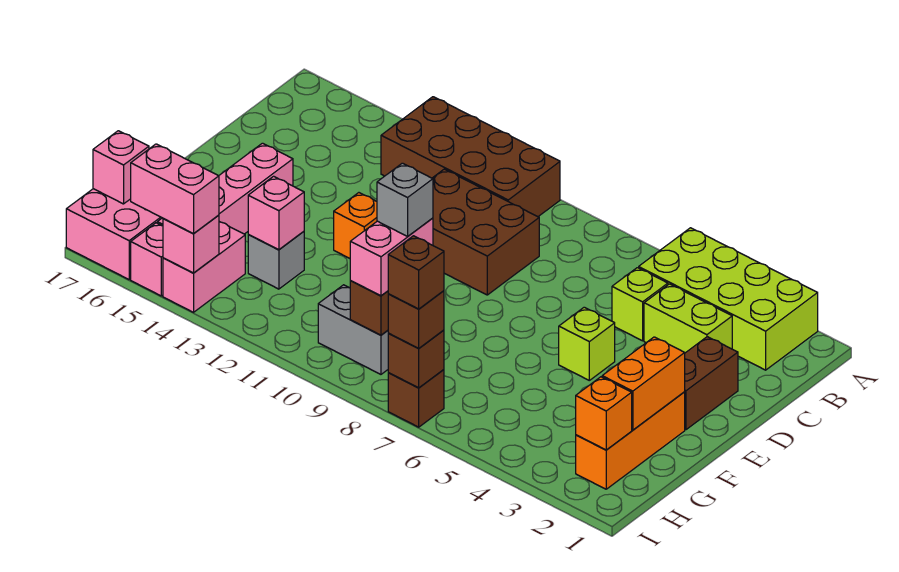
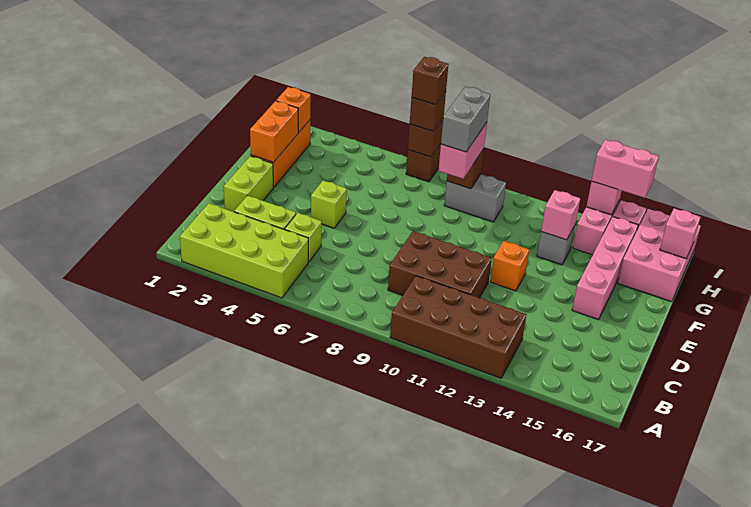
brown 1x2 brick [685,337,738,430] -> lime 1x2 brick [224,156,273,212]
grey 1x1 brick [377,163,433,236] -> grey 1x2 brick [441,87,490,152]

